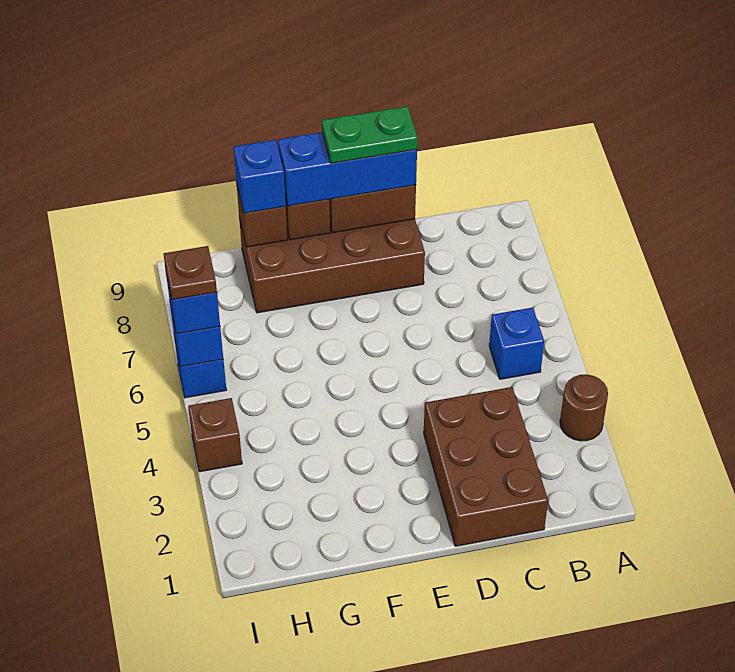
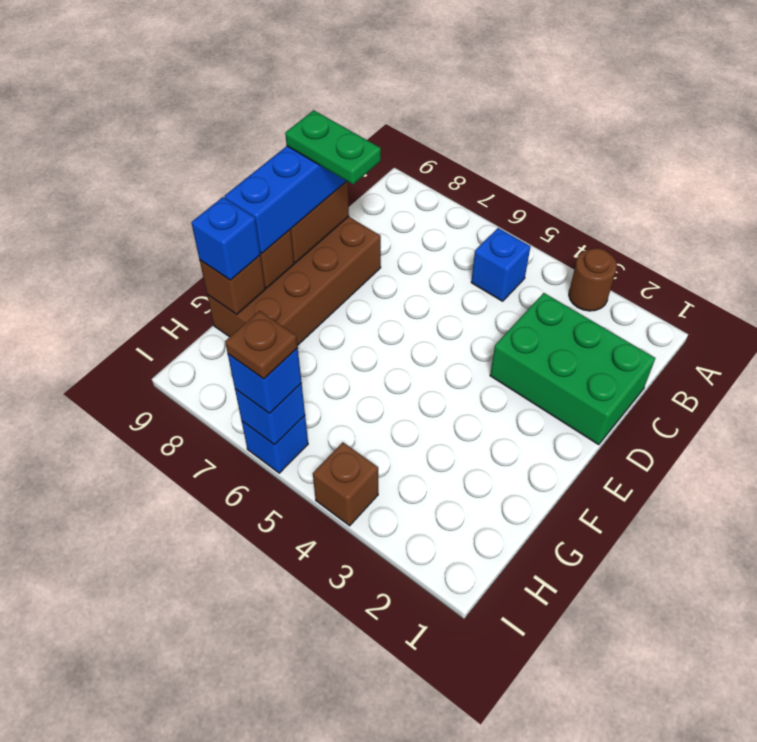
brown 2x3 brick [424,387,548,546] -> green 2x3 brick [490,293,655,445]
green 1x2 plate [322,106,417,163] -> green 1x2 plate turned to [285,110,381,185]

